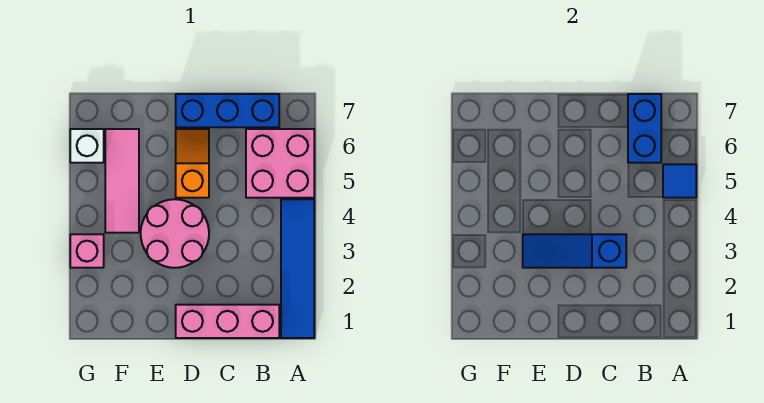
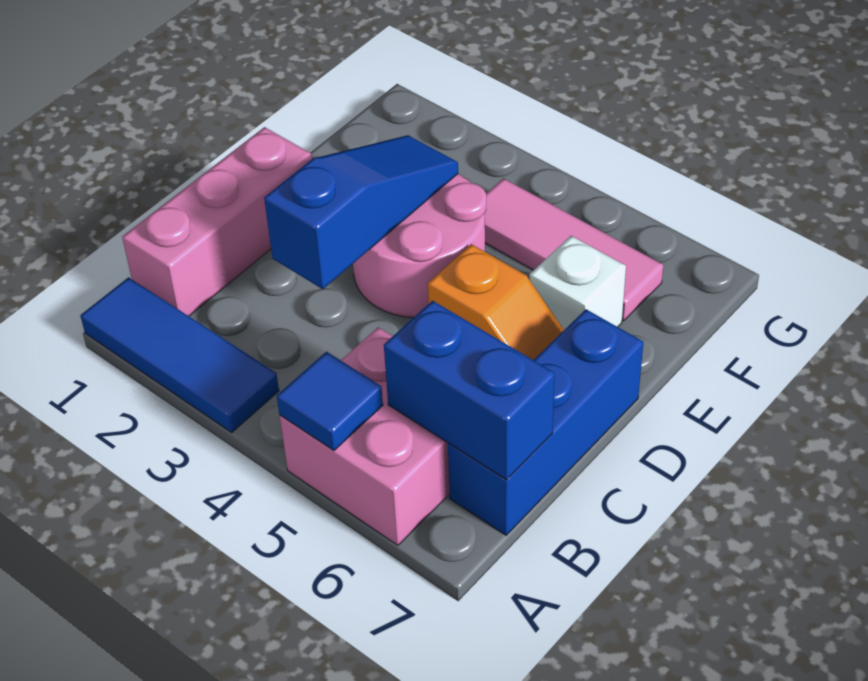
blue 1x4 tile [281,199,314,338] -> blue 1x3 tile [80,277,279,433]
pink 1x1 brick [70,234,104,268] -> none
white 1x1 brick [70,129,104,163] -> white 1x1 brick moved to [530,236,626,330]

